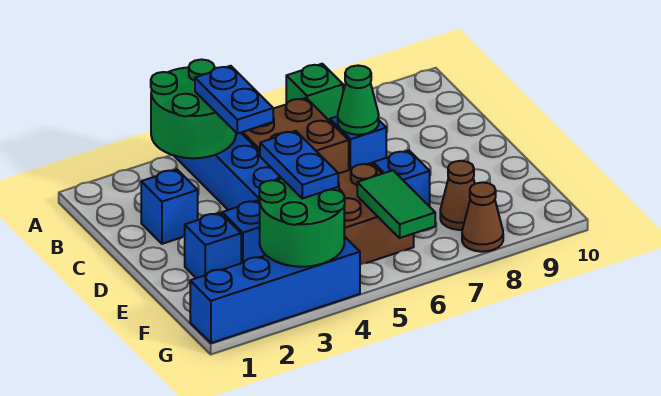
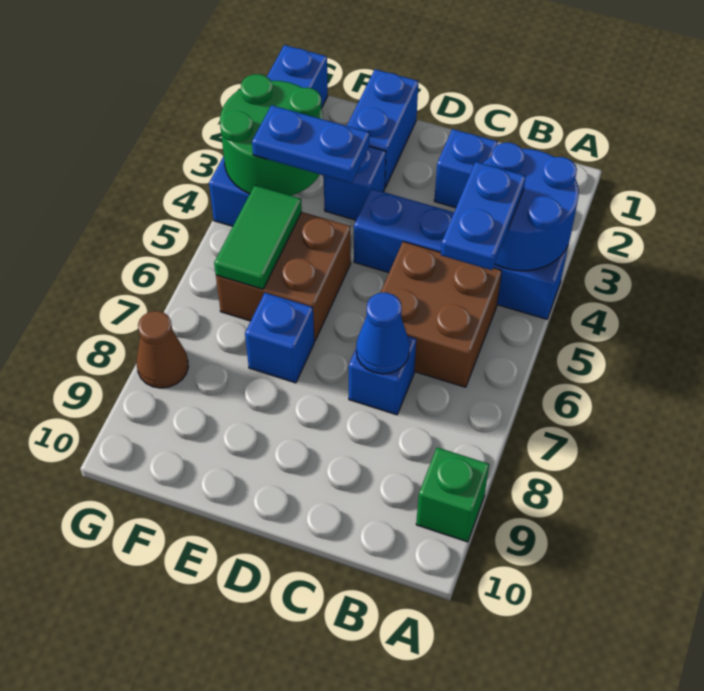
green 2x2 round brick [151,59,236,158] -> blue 2x2 round brick [482,143,579,271]
green 1x1 brick [286,64,343,121] -> green 1x1 brick moved to [416,447,489,542]
blue 1x2 plate [195,66,273,134] -> blue 1x2 plate turned to [441,162,526,270]
green 1x1 cone [338,65,379,135] -> blue 1x1 cone [356,293,410,374]
blue 1x1 brick [185,213,241,278] -> blue 1x2 brick [347,69,419,187]
green 1x2 tile [357,170,435,238] -> green 1x2 tile turned to [214,185,302,289]
brown 1x1 cone [440,161,475,230] -> none

